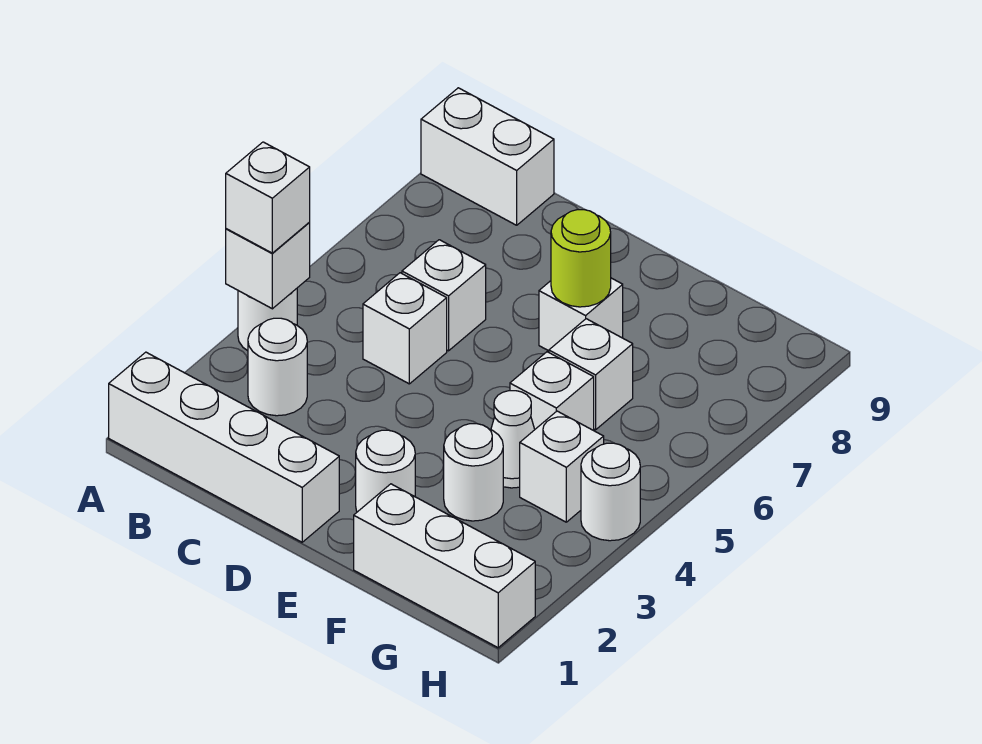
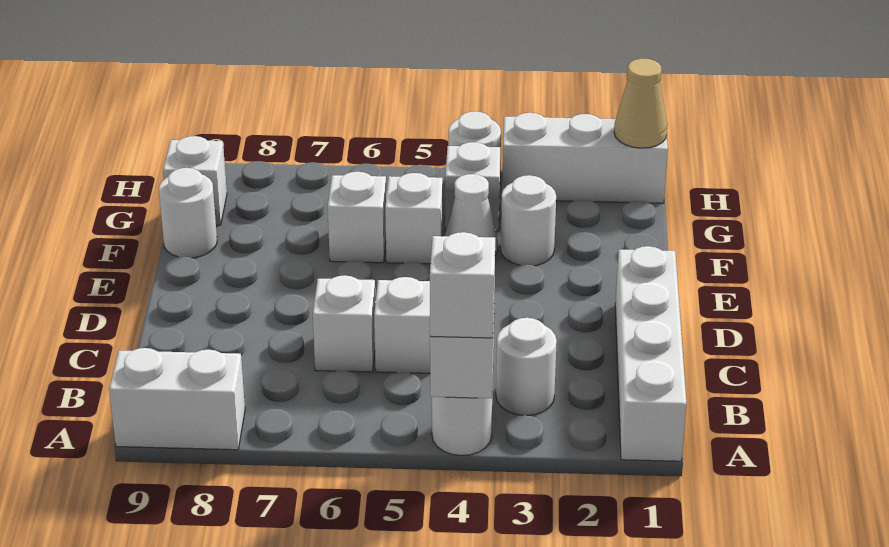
white 1x2 brick [421,88,554,225] -> white 1x2 brick turned to [109,348,245,450]
white 1x1 round brick [356,430,415,512] -> white 1x1 round brick moved to [159,168,217,258]
white 1x1 brick [539,278,623,351] -> white 1x1 brick moved to [163,136,227,225]
lime 1x1 round brick [551,210,611,307] -> none
white 1x3 brick [354,484,535,648] -> white 1x3 brick turned to [502,113,668,203]
none -> tan 1x1 cone [614,59,667,148]

